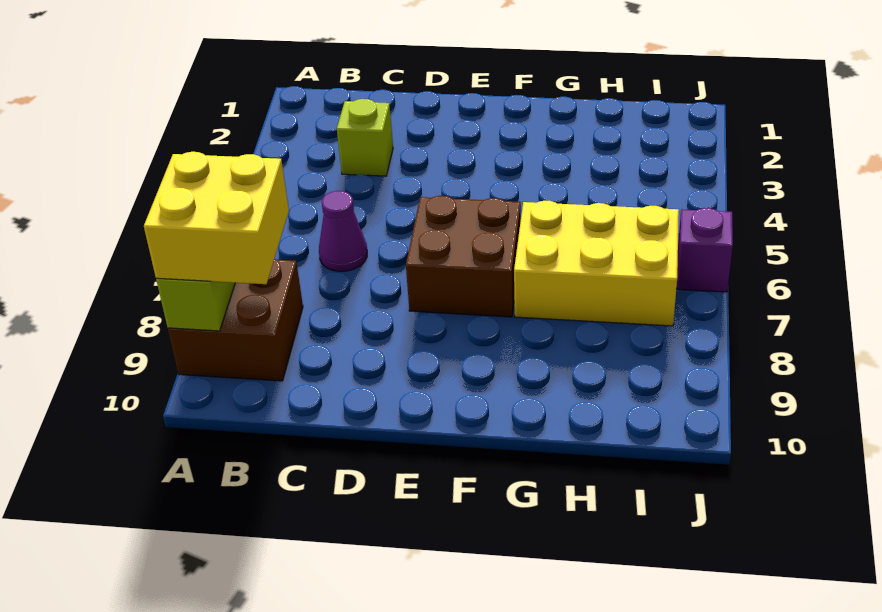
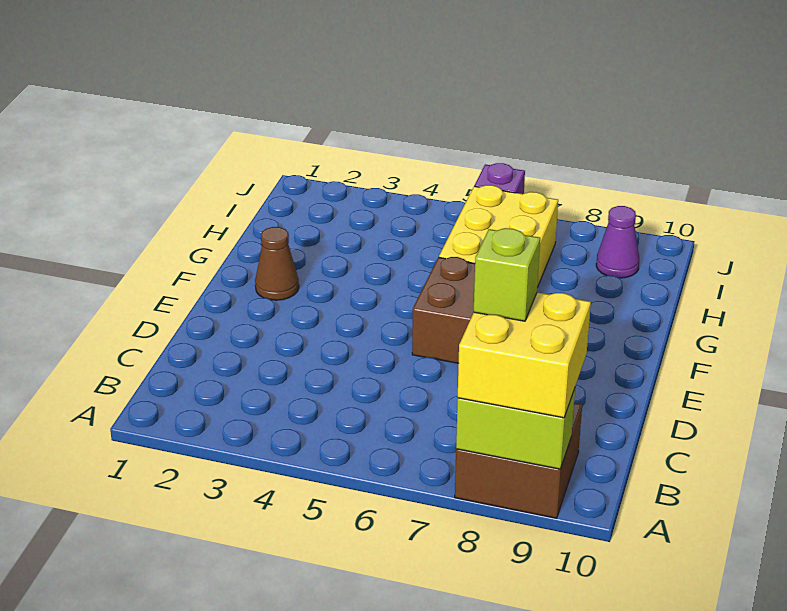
lime 1x1 brick [337,99,393,176] -> lime 1x1 brick moved to [474,228,540,321]
purple 1x1 cone [319,191,367,272] -> purple 1x1 cone moved to [596,206,639,278]
none -> brown 1x1 cone [255,227,299,300]

